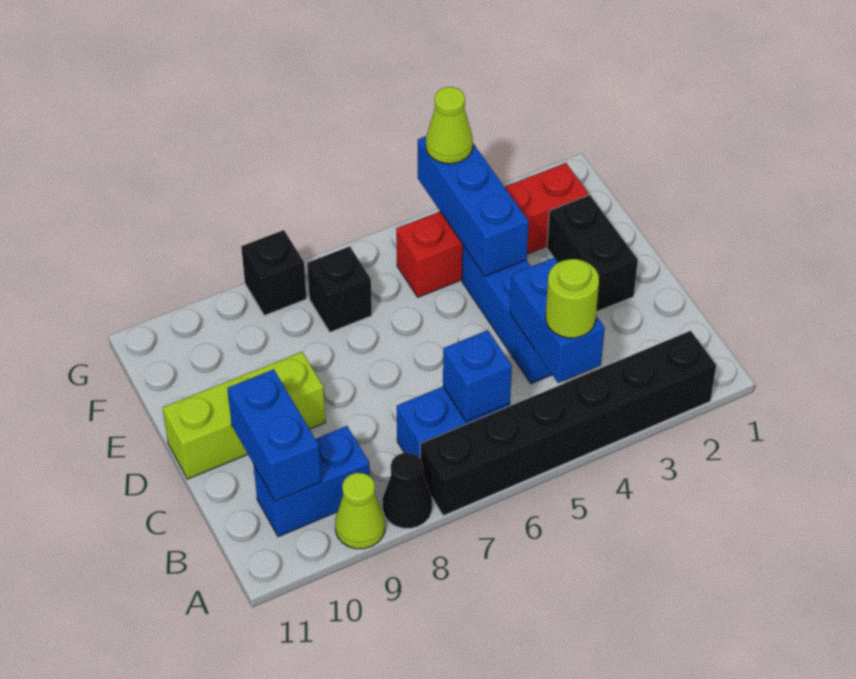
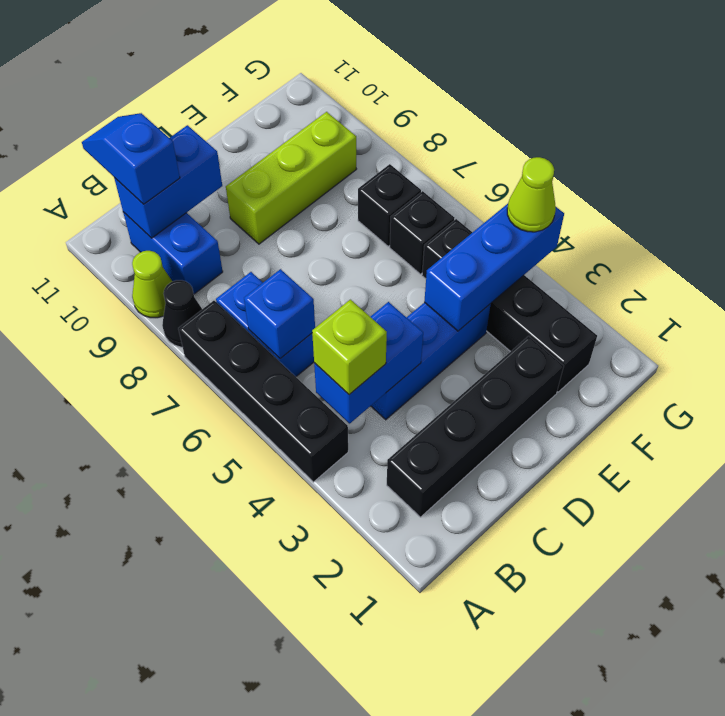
black 1x6 brick [420,331,716,516] -> black 1x4 brick [178,301,348,482]
lime 1x1 round brick [546,259,599,338] -> lime 1x1 brick [312,300,387,395]
none -> blue 1x2 slope [82,113,180,204]
black 1x2 brick [547,195,638,312] -> black 1x4 brick [387,336,564,517]
lime 1x3 brick [163,352,326,479] -> lime 1x3 brick turned to [226,112,356,244]
red 1x4 brick [396,163,589,297] -> black 1x4 brick [422,219,597,392]
black 1x1 brick [241,230,306,316] -> black 1x1 brick moved to [390,191,454,274]

